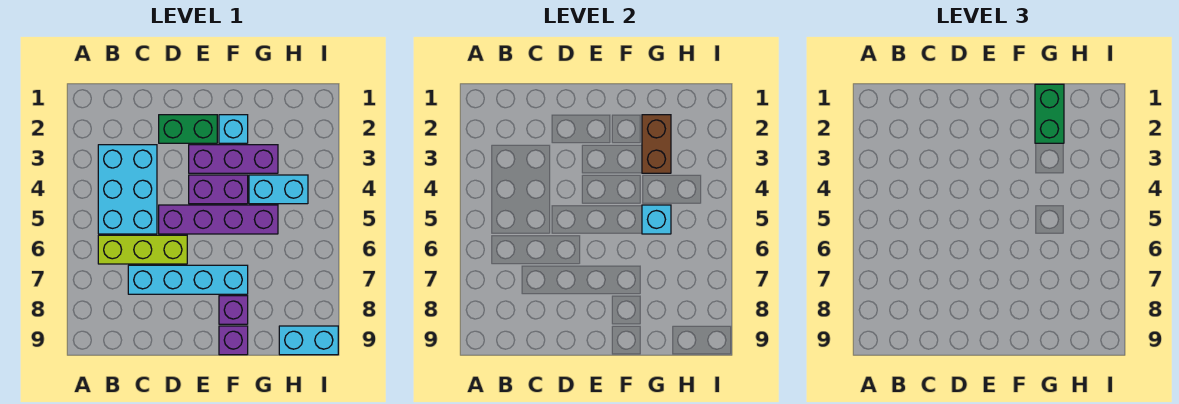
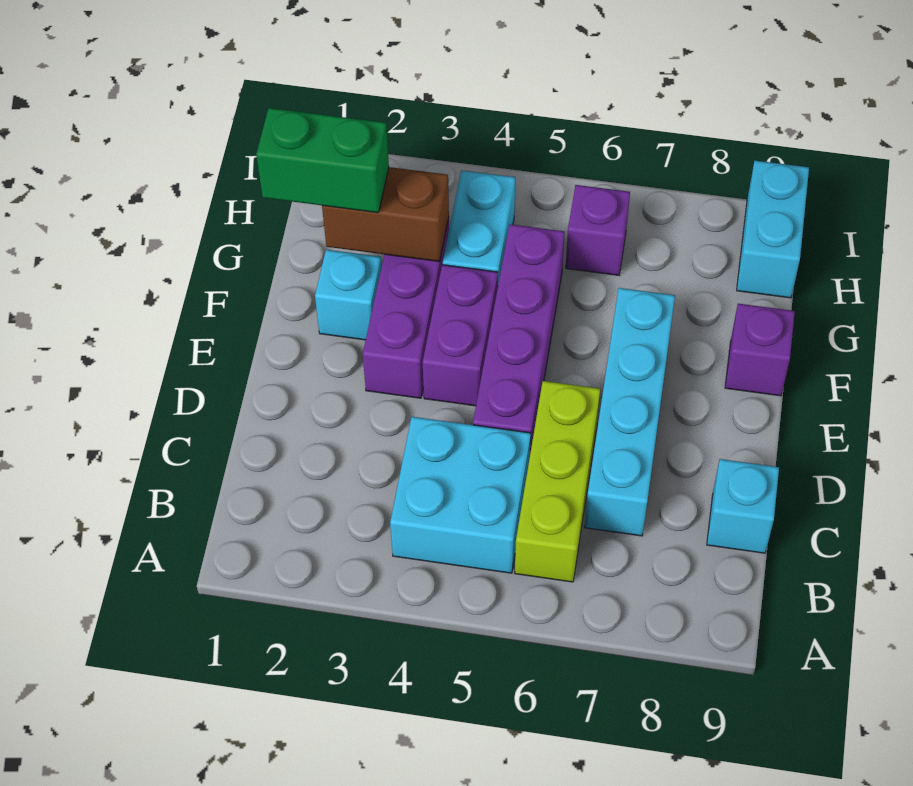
cyan 2x3 brick [98,145,157,234] -> cyan 2x2 brick [390,417,531,573]
green 1x2 brick [159,115,217,143] -> none
purple 1x1 brick [219,296,248,324] -> purple 1x1 brick moved to [566,185,630,275]
cyan 1x1 brick [642,205,671,234] -> cyan 1x1 brick moved to [707,459,779,553]

